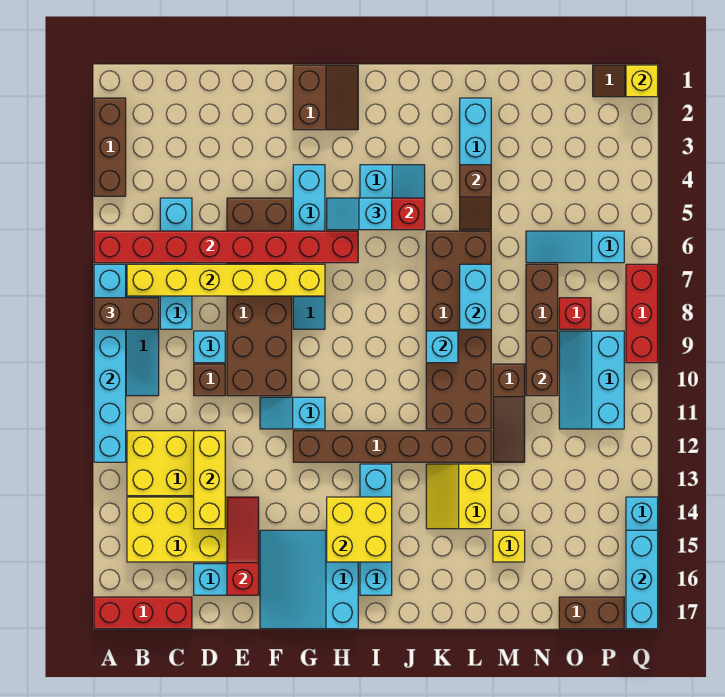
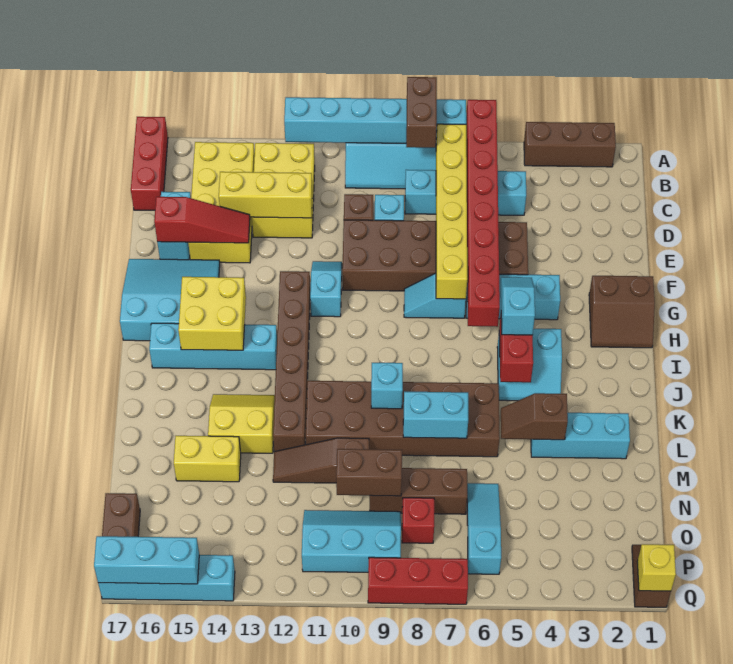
yellow 1x1 brick [493,530,525,562] -> yellow 1x2 brick [174,436,241,482]

